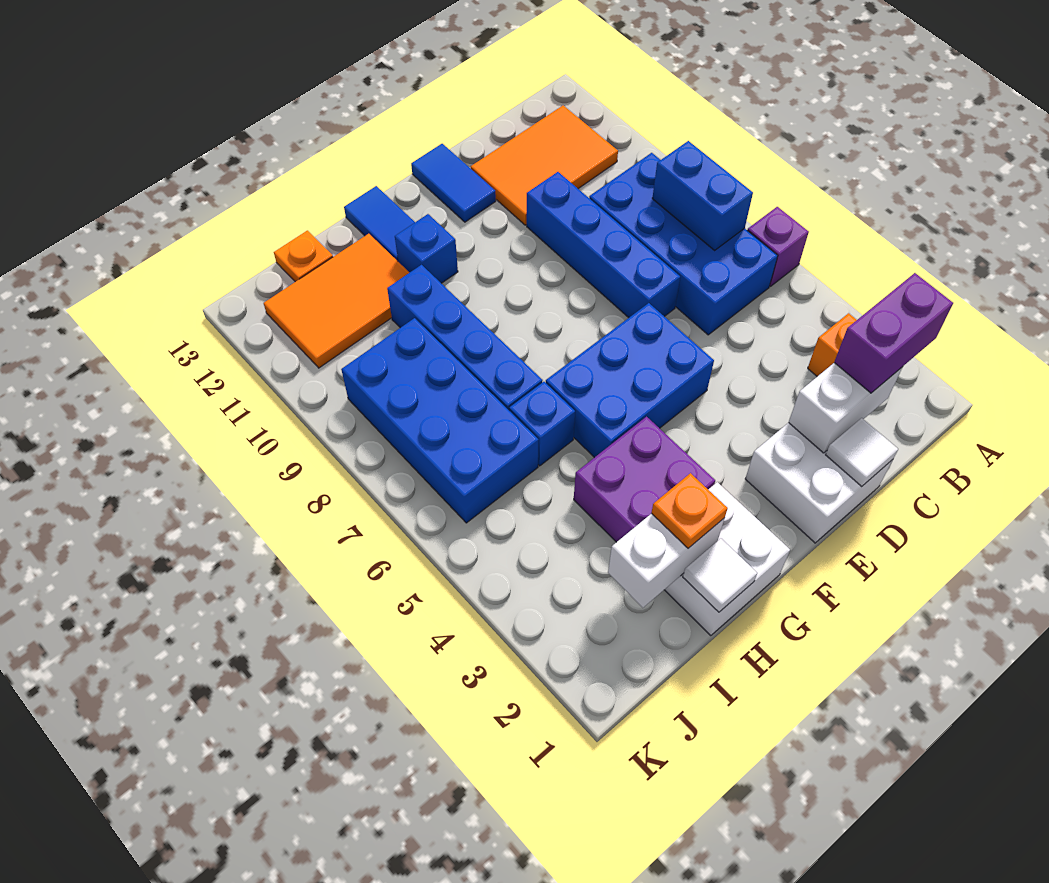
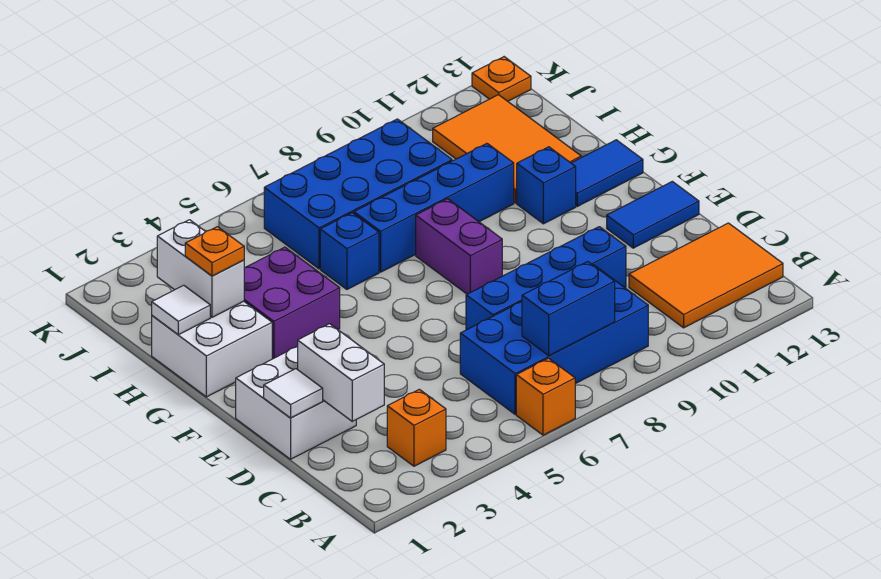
purple 1x1 brick [747,207,809,286] -> orange 1x1 brick [516,358,575,435]
purple 1x2 brick [834,273,953,393] -> purple 1x2 brick moved to [416,199,502,294]
orange 2x3 tile [471,106,618,225] -> orange 2x3 tile turned to [629,223,783,328]
blue 2x3 brick [546,303,714,458] -> none
orange 1x1 plate [274,231,333,282] -> orange 1x1 plate moved to [472,57,531,101]

